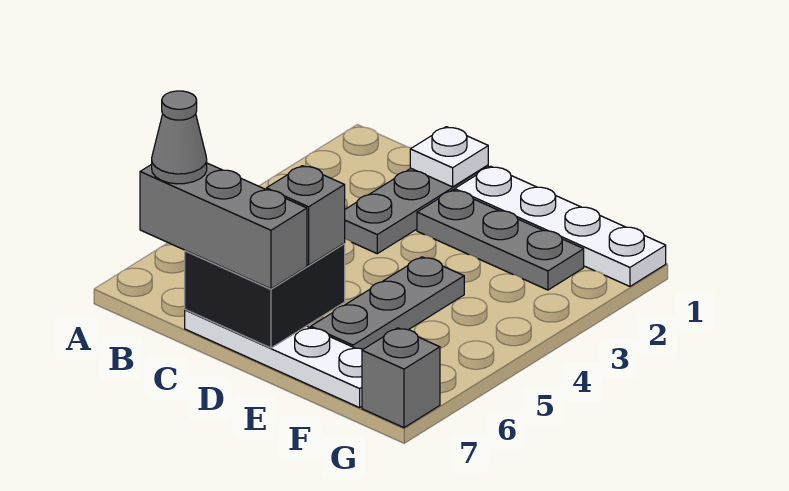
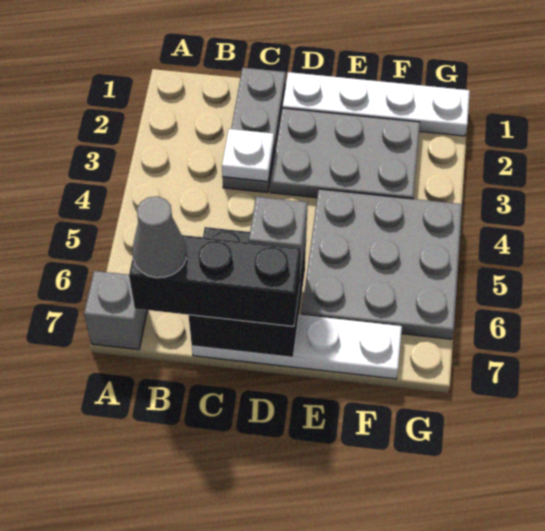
grey 1x3 brick [140,163,307,289] -> black 1x3 brick [129,235,301,327]
white 1x1 plate [410,127,488,187] -> white 1x1 plate moved to [222,129,274,181]
grey 1x3 plate [417,190,584,290] -> grey 2x3 plate [270,108,420,199]
grey 1x3 plate [311,257,464,349] -> grey 3x3 plate [302,189,462,339]
grey 1x1 brick [362,328,440,428] -> grey 1x1 brick moved to [84,271,147,350]

